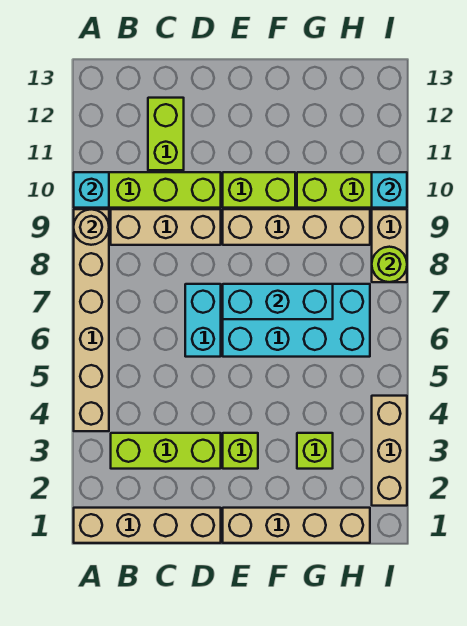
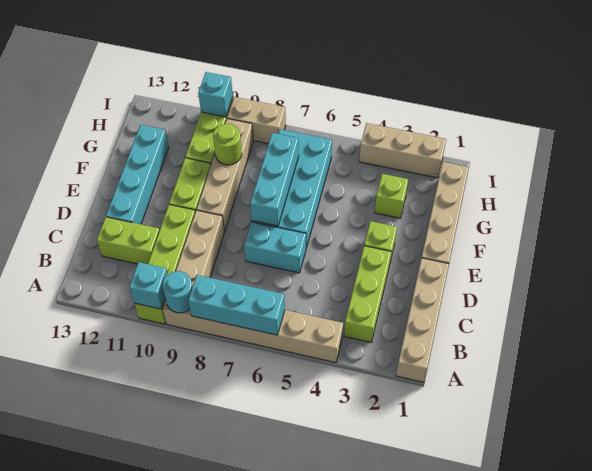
none -> cyan 1x3 brick [188,275,285,335]
tan 1x1 round brick [74,209,109,245] -> cyan 1x1 round brick [163,271,193,313]
none -> cyan 1x4 brick [106,125,169,224]
lime 1x1 round brick [372,247,407,282] -> lime 1x1 round brick moved to [213,124,242,165]

